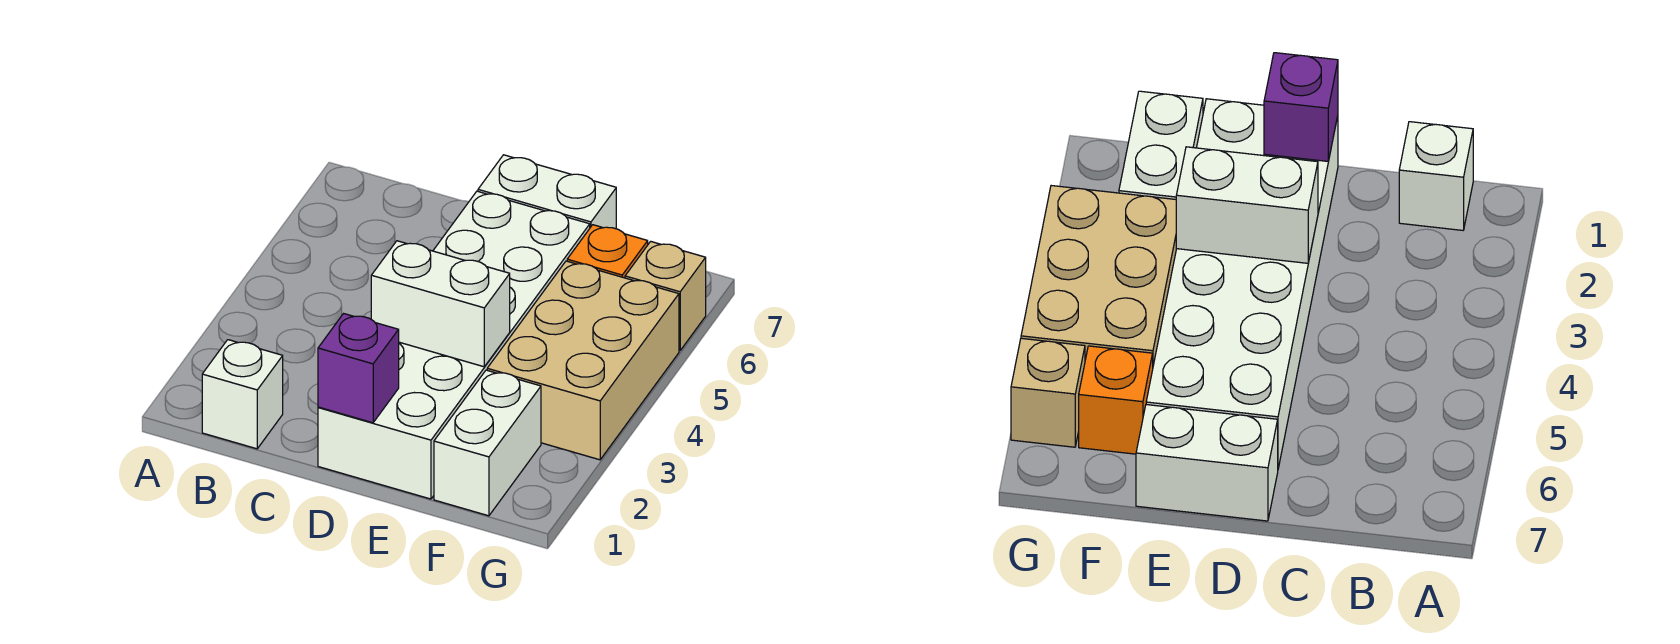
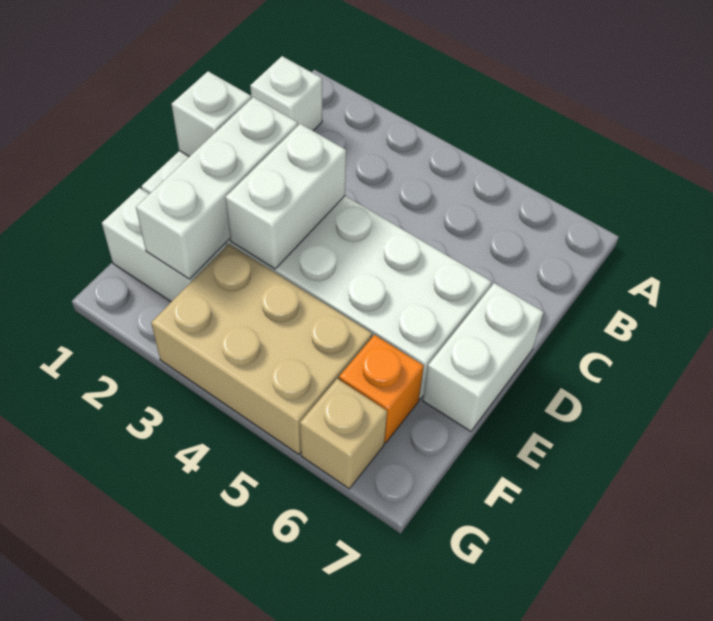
purple 1x1 brick [318,314,399,423] -> white 1x1 brick [172,71,251,157]
none -> white 1x3 brick [136,97,298,279]

